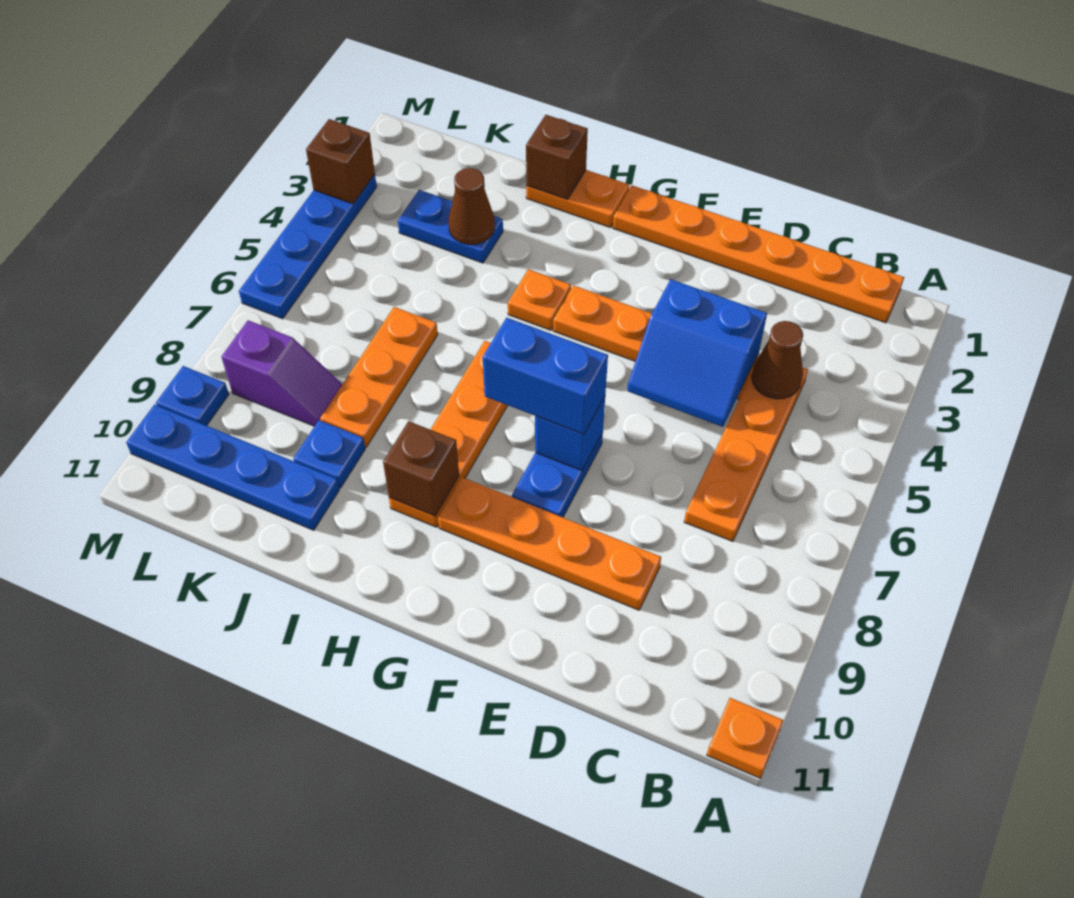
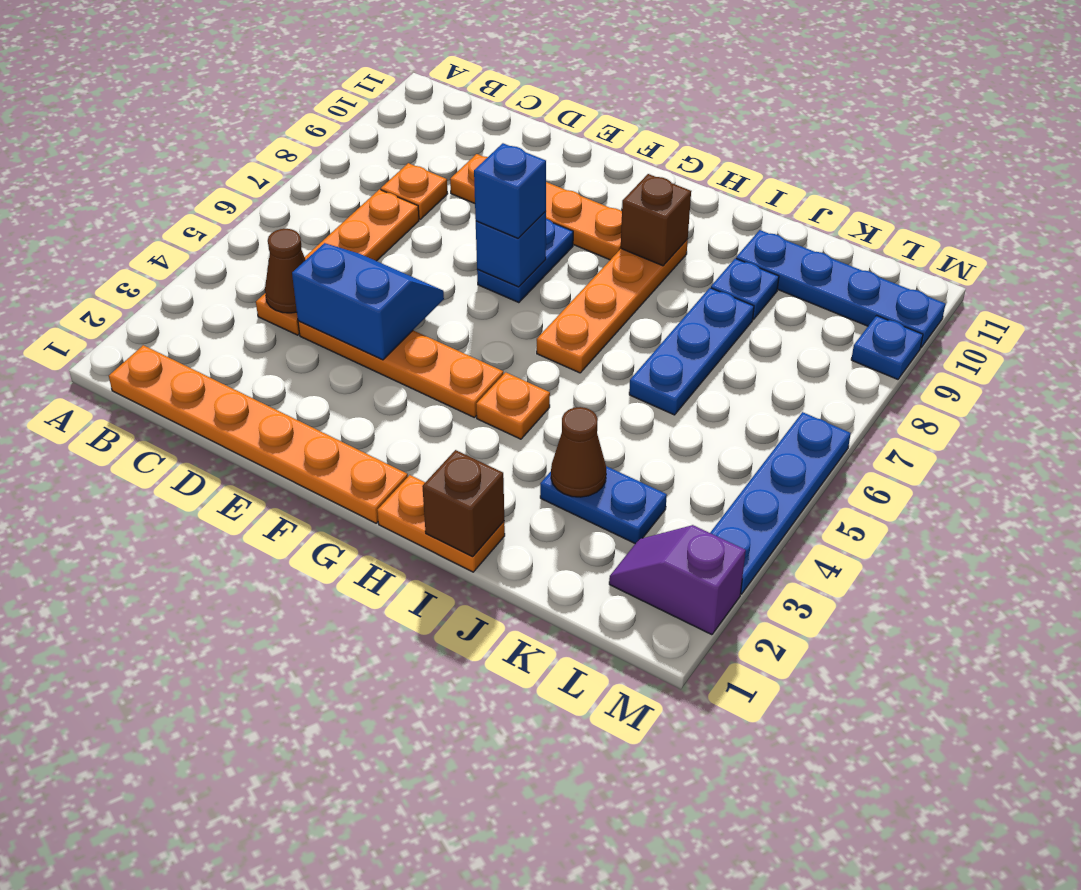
orange 1x1 plate [707,698,783,778] -> orange 1x1 plate moved to [381,163,448,219]
blue 1x2 brick [483,318,608,434] -> blue 1x1 brick [474,143,546,238]
orange 1x3 plate [320,307,438,447] -> blue 1x3 plate [629,288,754,415]
purple 1x2 slope [222,320,342,426] -> purple 1x2 slope moved to [609,525,746,635]
brown 1x1 brick [306,119,375,204] -> none

